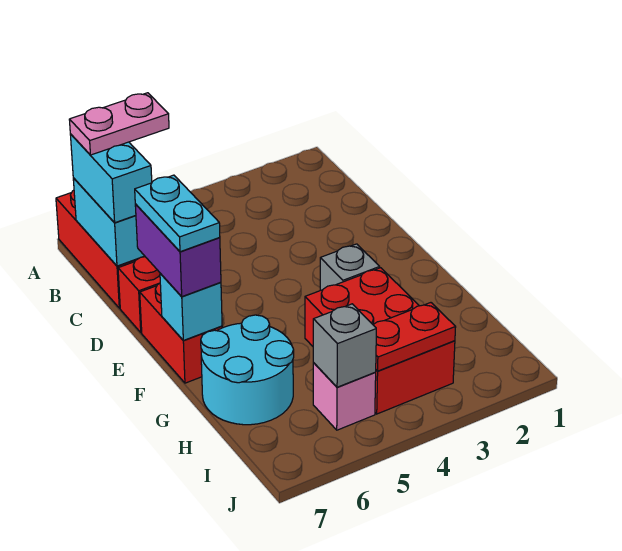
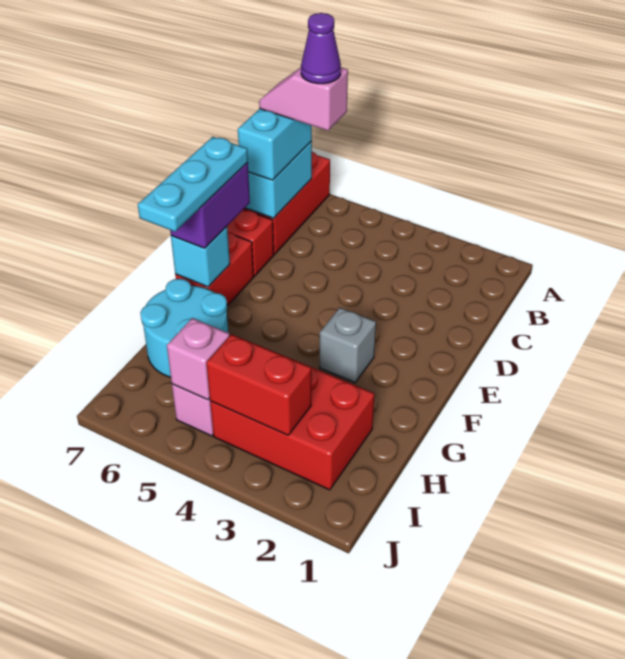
pink 1x2 plate [69,93,169,155] -> pink 1x2 slope [259,68,348,131]
none -> purple 1x1 cone [301,13,341,84]
cyan 1x2 plate [135,175,220,252] -> cyan 1x3 plate [138,137,248,232]
red 2x3 brick [305,268,455,414] -> red 2x3 brick turned to [210,357,374,490]
red 1x2 plate [373,303,456,371] -> red 1x2 brick [206,334,311,435]
grey 1x1 brick [313,304,376,387] -> pink 1x1 brick [167,318,230,400]

